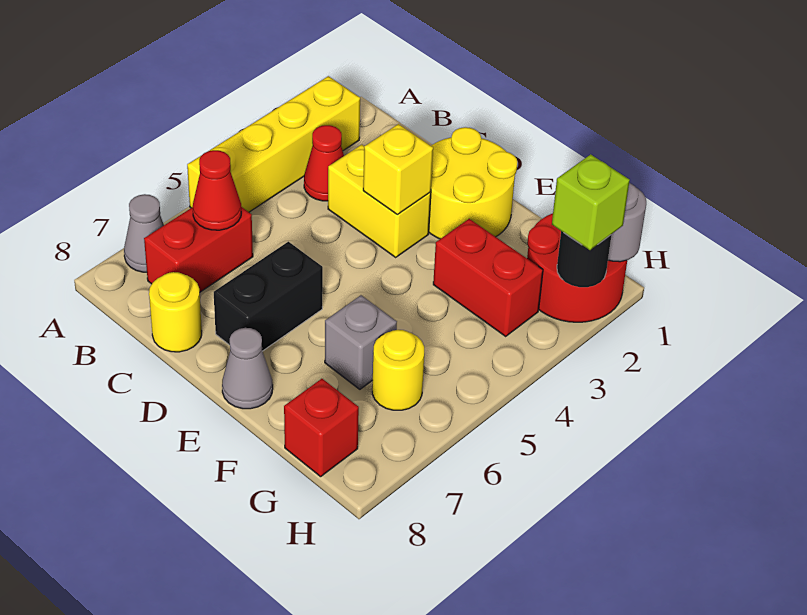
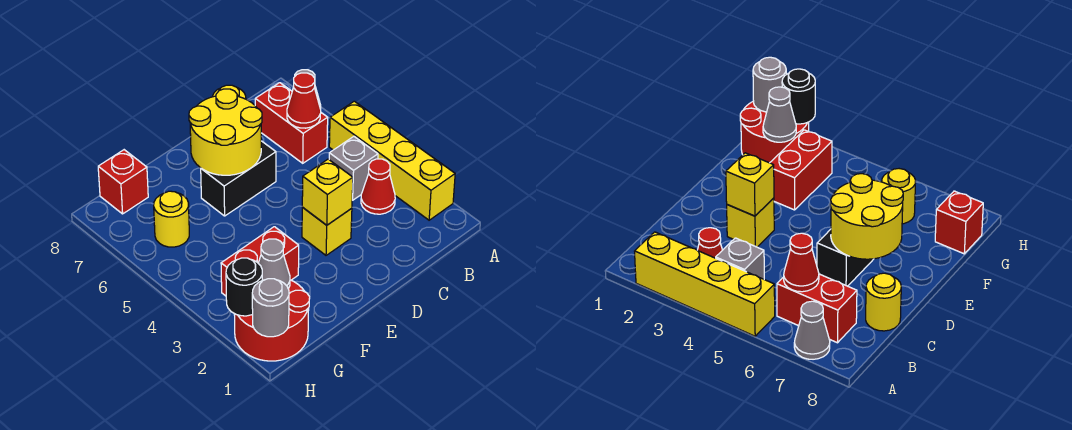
yellow 1x2 brick [328,145,431,257] -> yellow 1x1 brick [302,208,352,255]
yellow 2x2 round brick [429,127,517,239] -> yellow 2x2 round brick moved to [189,89,262,175]
black 1x2 brick [214,242,323,351] -> black 1x2 brick turned to [201,141,276,216]
grey 1x1 cone [222,328,273,409] -> grey 1x1 cone moved to [258,239,290,289]
grey 1x1 brick [325,295,397,389] -> grey 1x1 brick moved to [329,137,378,200]
lime 1x1 brick [552,154,630,250] -> none

